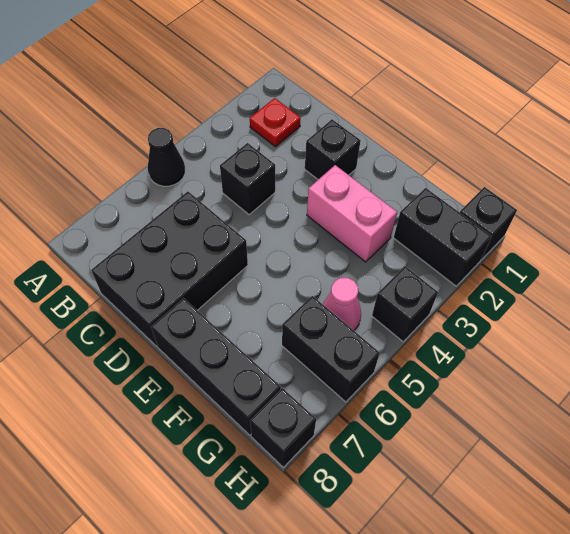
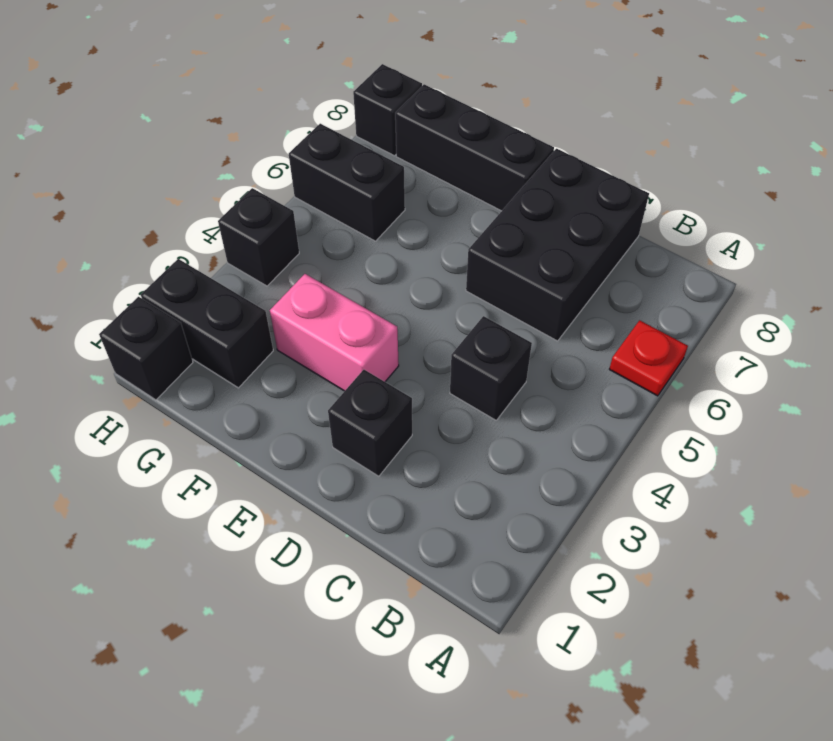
black 1x1 cone [148,128,185,186] -> none
red 1x1 plate [250,98,301,147] -> red 1x1 plate moved to [609,320,688,396]
pink 1x1 cone [323,278,361,330] -> none

